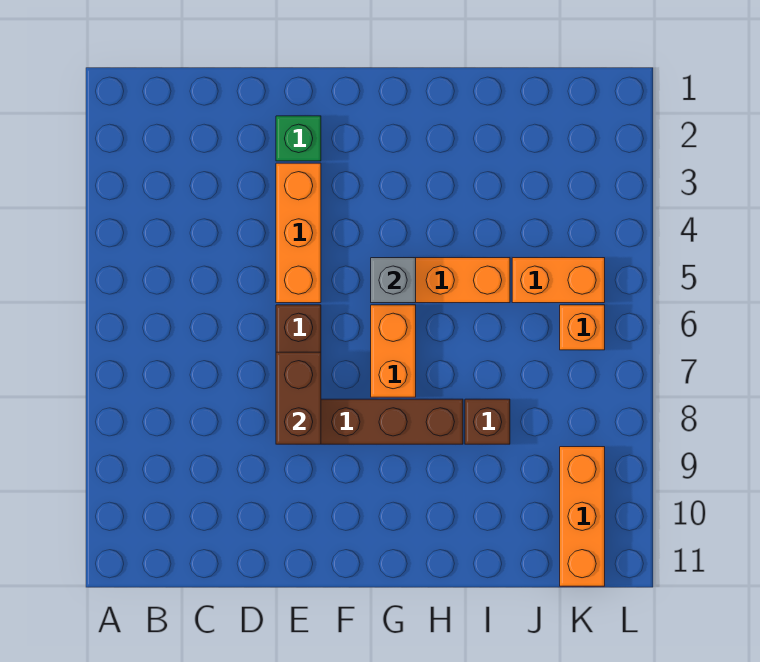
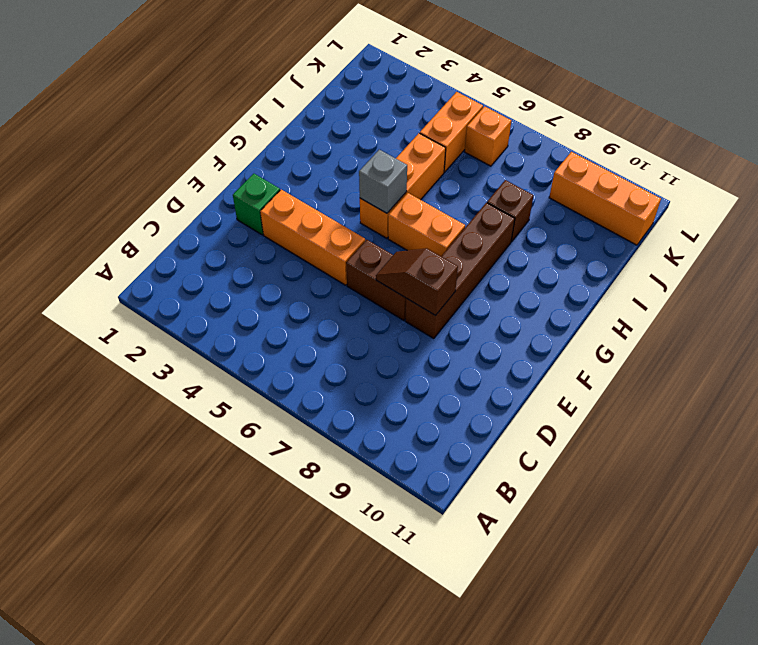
brown 1x2 brick [276,352,321,444] -> brown 1x2 slope [376,248,458,316]

